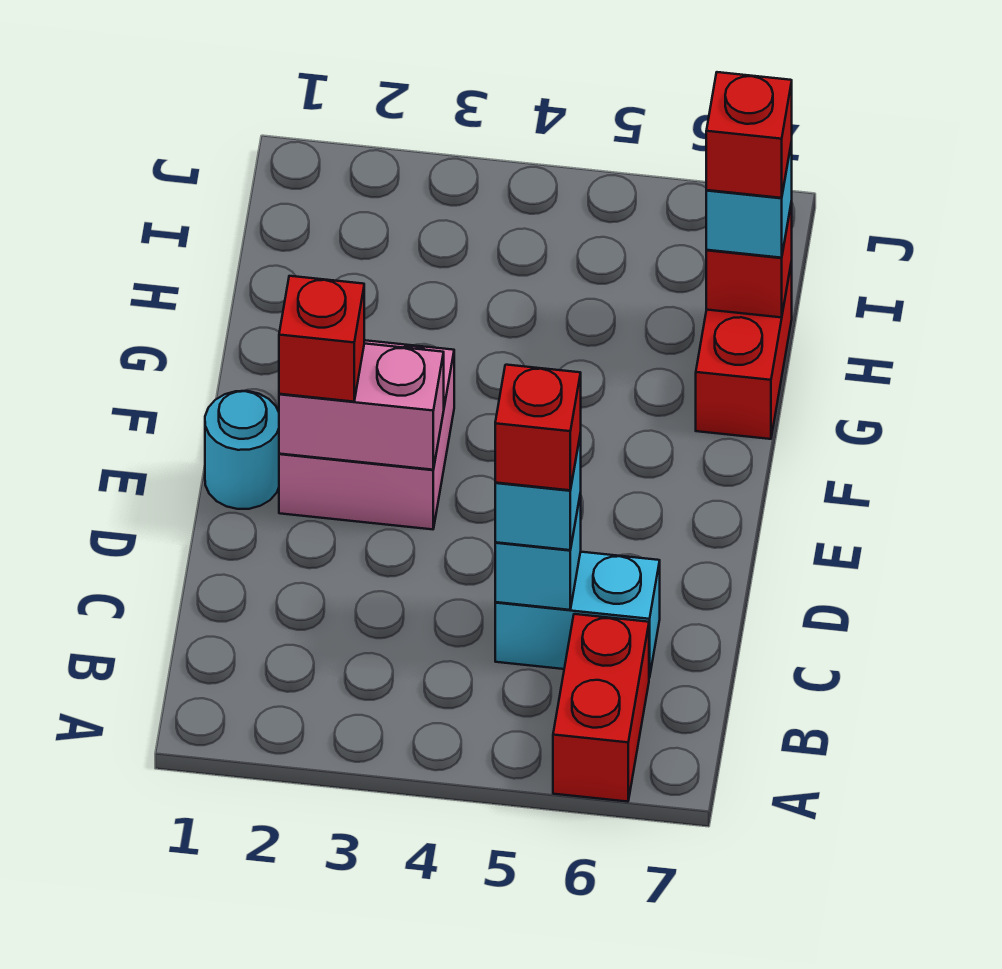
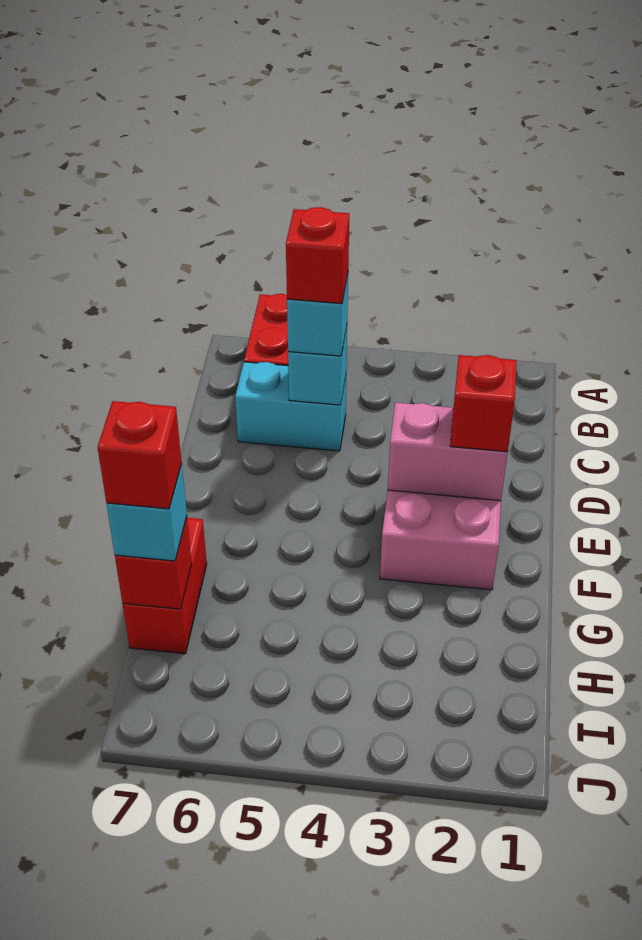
cyan 1x1 round brick [205,391,279,509] -> none

